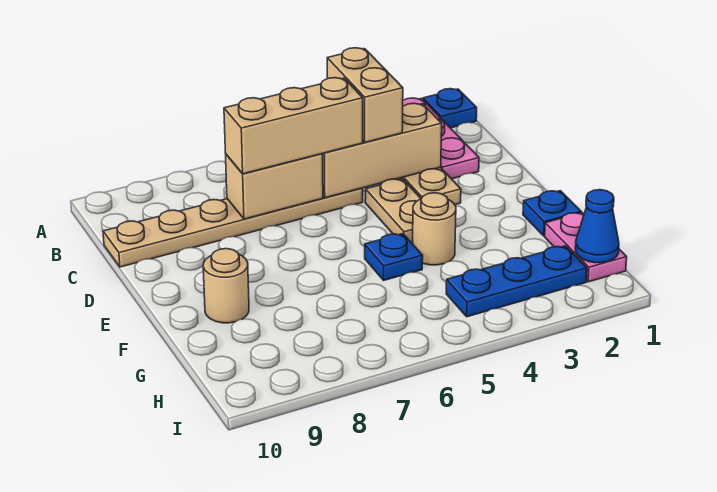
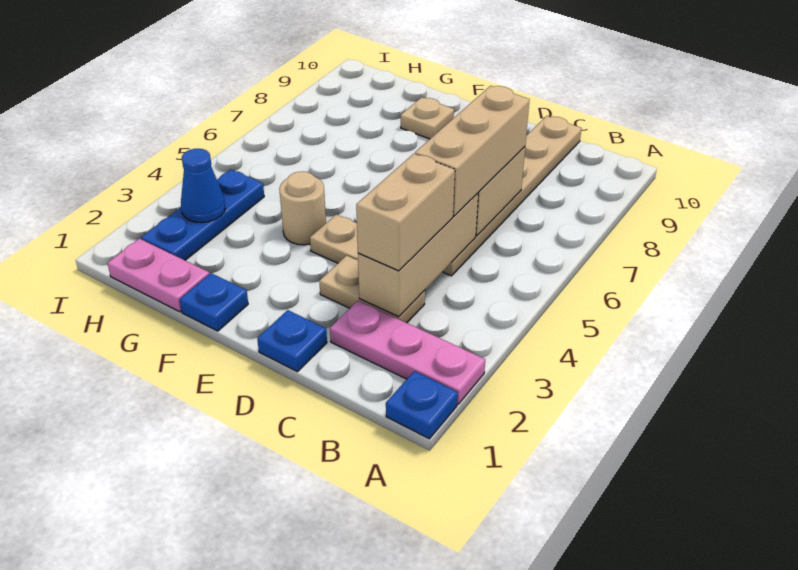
tan 1x2 brick [327,48,403,142] -> tan 1x2 brick turned to [356,154,455,271]
blue 1x1 plate [365,234,423,280] -> blue 1x1 plate moved to [257,310,327,372]
tan 1x1 round brick [203,249,249,323] -> tan 1x1 plate [401,97,454,139]
blue 1x1 cone [575,190,619,263] -> blue 1x1 cone moved to [181,149,225,223]

